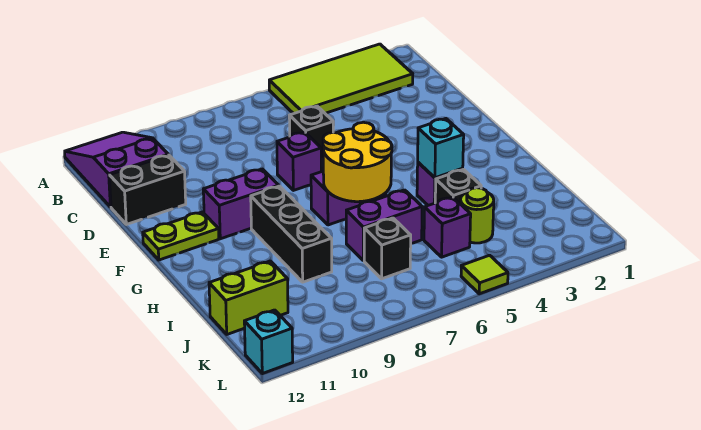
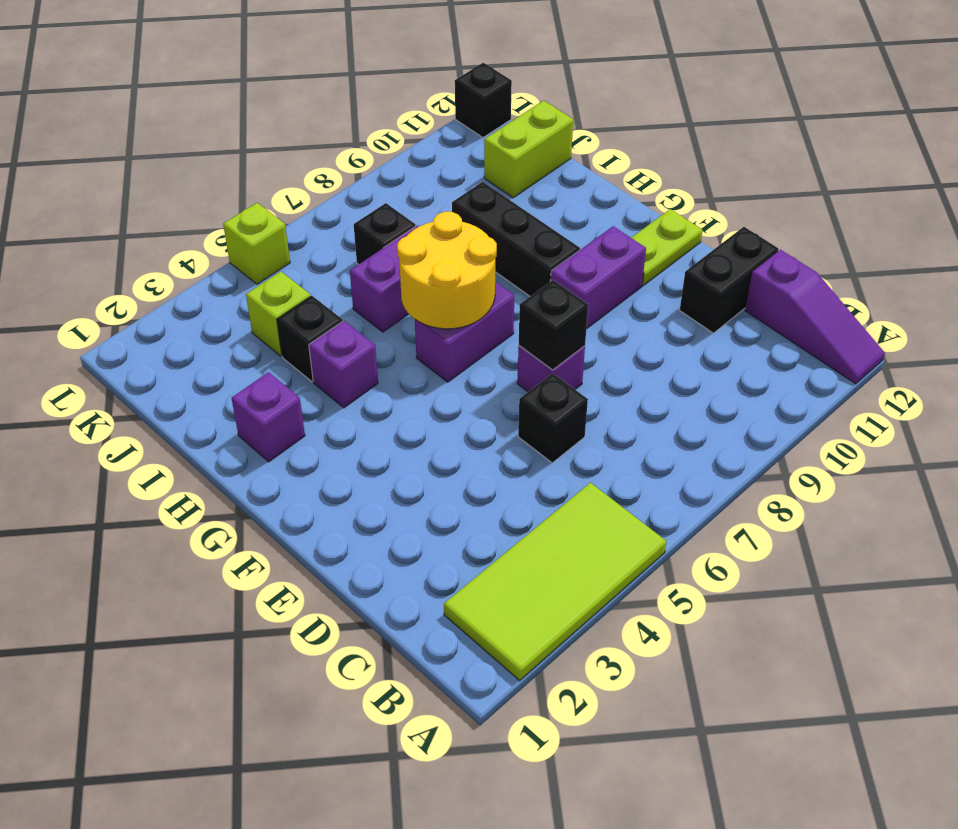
purple 2x3 slope [65,132,168,207] -> purple 1x3 slope [745,250,885,384]
none -> black 1x1 brick [519,280,588,370]
cyan 1x1 brick [418,119,464,178] -> none
lime 1x1 round brick [460,188,494,243] -> lime 1x1 brick [246,272,311,356]
purple 1x1 brick [424,197,471,257] -> purple 1x1 brick moved to [232,372,305,462]
lime 1x1 tile [461,255,508,294] -> lime 1x1 brick [223,203,290,284]
cyan 1x1 brick [244,310,293,374] -> black 1x1 brick [455,63,512,137]

